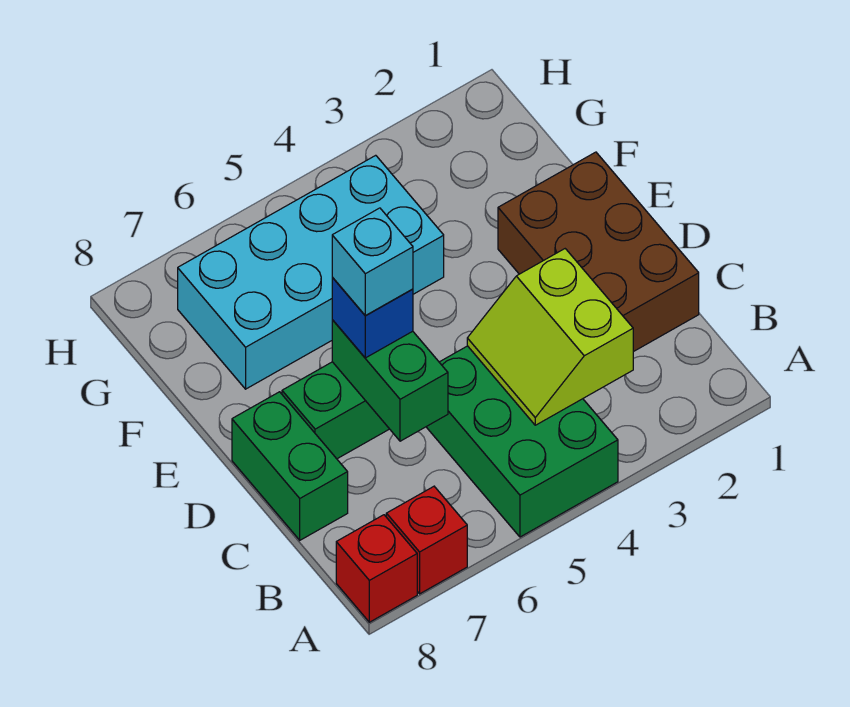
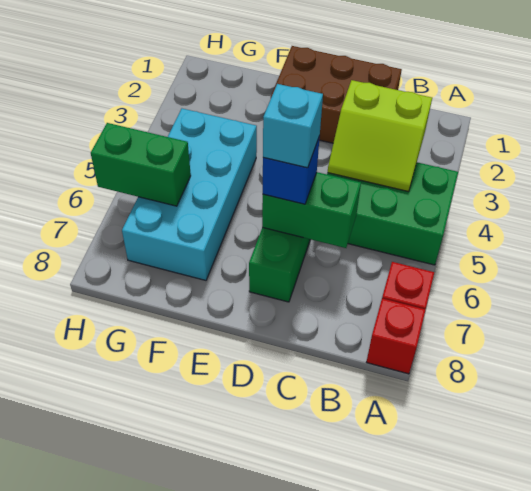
green 1x2 brick [232,392,348,540] -> green 1x2 brick moved to [91,123,191,206]

